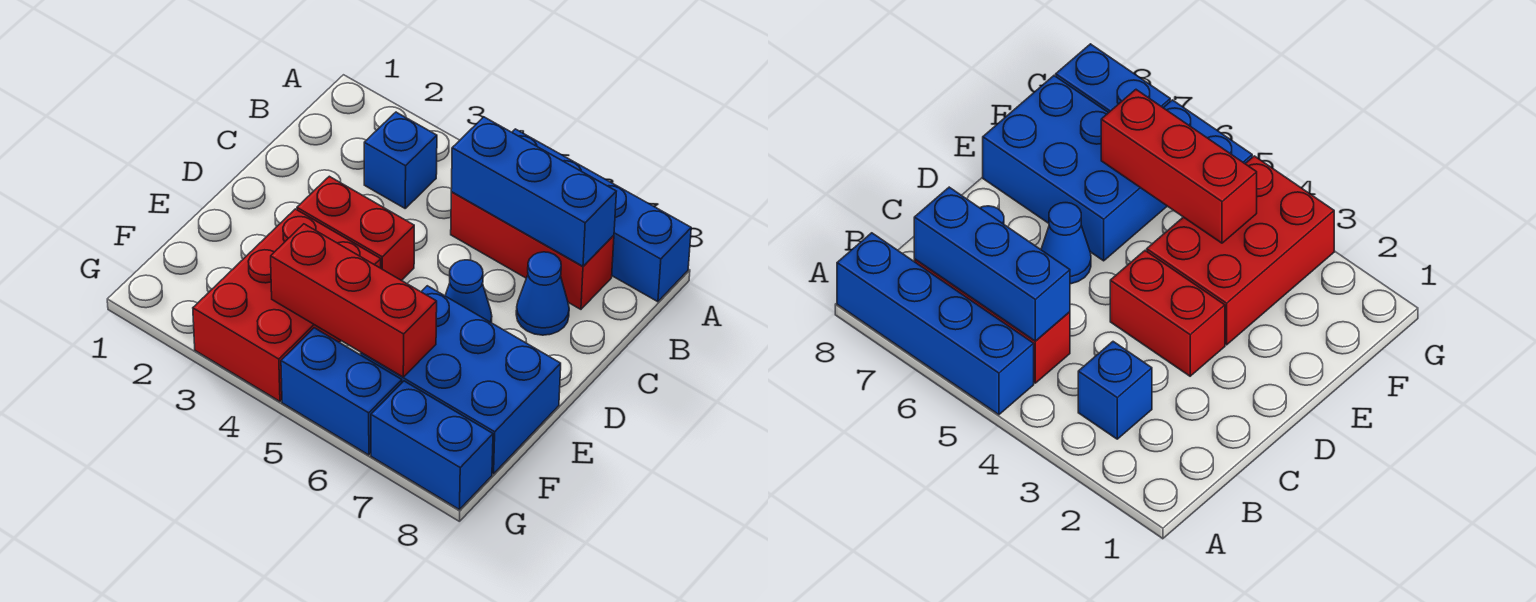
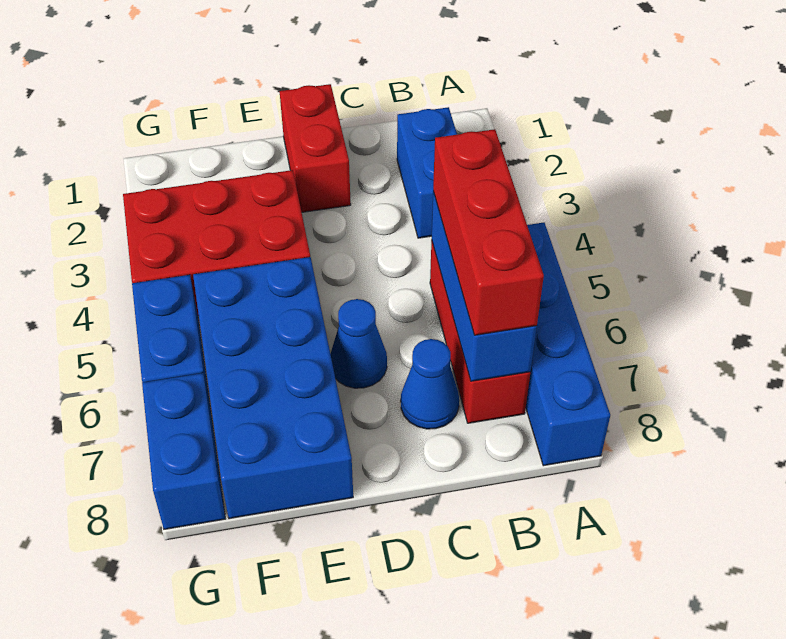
blue 1x1 brick [364,112,437,208] -> blue 1x2 brick [397,107,457,238]
red 1x2 brick [297,176,414,281] -> red 1x2 brick moved to [280,84,351,212]
blue 2x3 brick [361,286,561,474] -> blue 2x4 brick [193,257,353,519]
red 1x3 brick [271,224,437,377] -> red 1x3 brick moved to [433,129,544,335]

